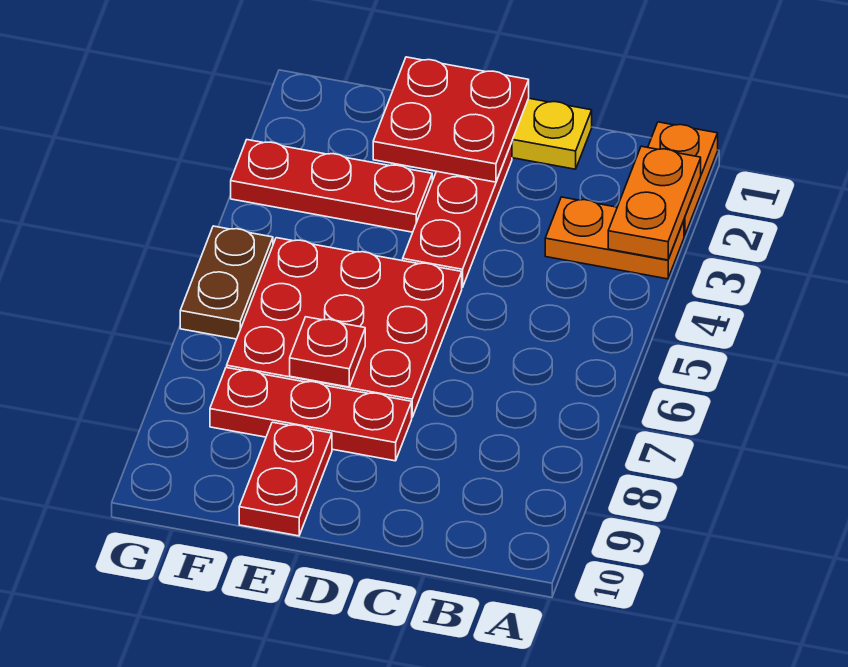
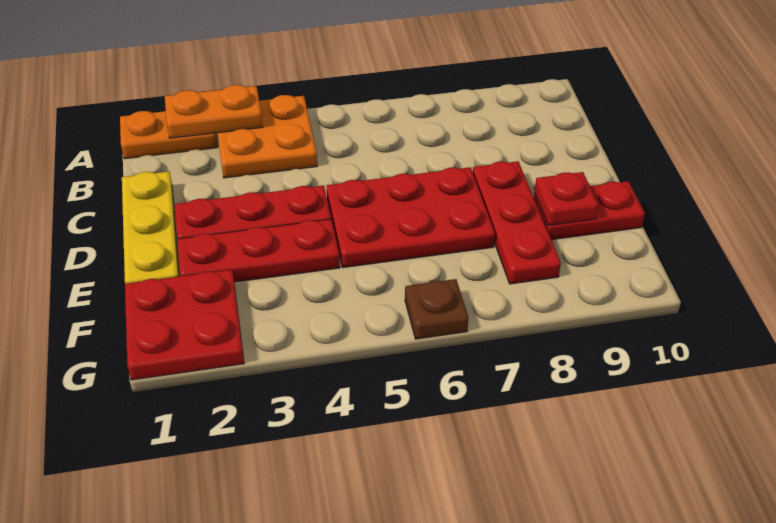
orange 1x2 plate [545,197,684,279] -> orange 2x2 plate [218,95,317,178]
red 2x2 plate [373,57,529,182] -> red 2x2 plate moved to [125,270,244,380]
red 3x3 plate [227,238,462,417] -> red 2x3 plate [326,167,495,268]
red 1x3 plate [231,140,432,232] -> red 1x3 plate turned to [177,219,340,282]
red 1x1 plate [290,317,365,387] -> red 1x1 plate moved to [534,172,598,225]
brown 1x2 plate [180,226,273,339] -> brown 1x1 plate [405,279,469,339]

